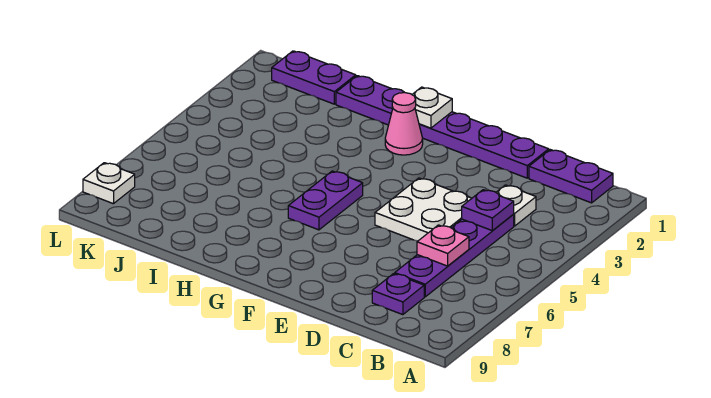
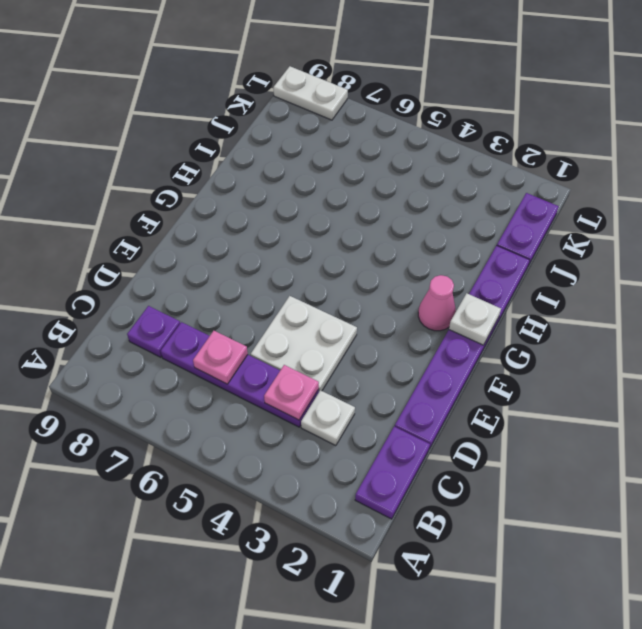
purple 1x1 plate [462,190,514,230] -> pink 1x1 plate [264,365,319,420]
purple 1x2 plate [288,171,363,230] -> none
white 1x1 plate [83,163,135,204] -> white 1x2 plate [273,66,348,120]

